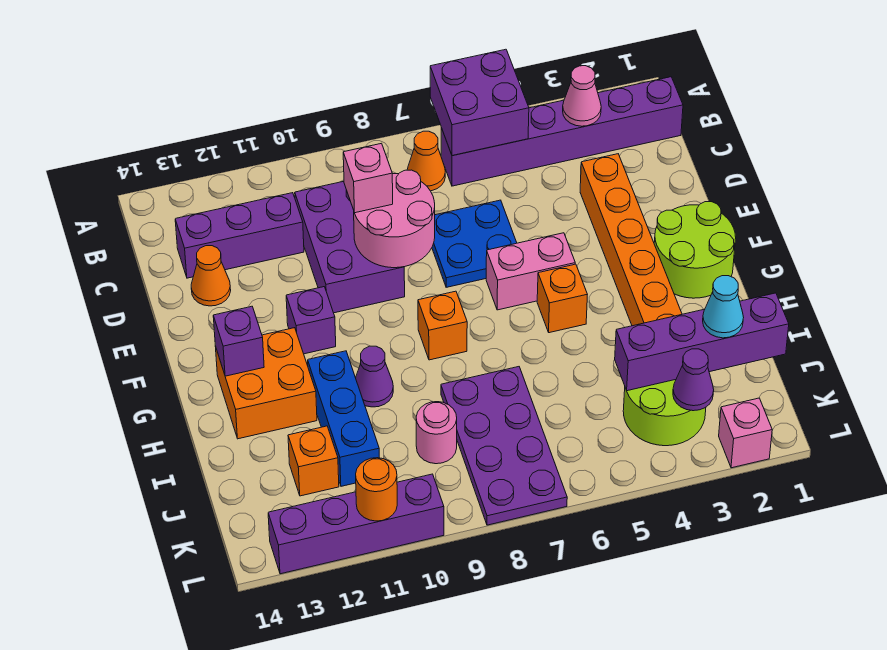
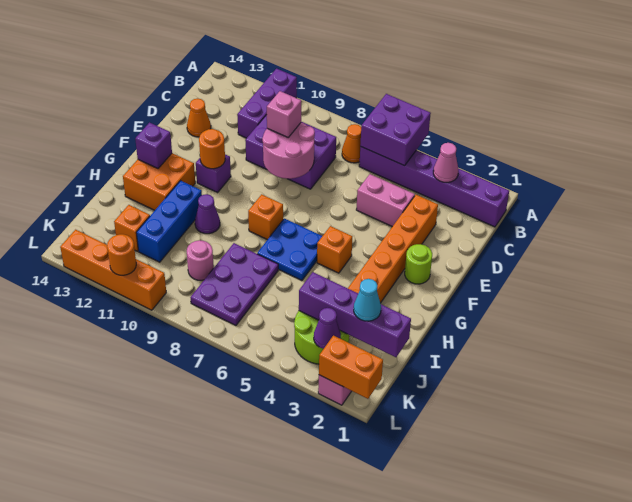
purple 2x3 brick [295,181,405,313] -> purple 2x3 brick turned to [245,115,336,189]
purple 1x3 brick [175,193,304,278] -> purple 1x3 brick turned to [237,69,297,138]
blue 2x2 plate [432,200,517,287] -> blue 2x2 plate moved to [257,219,322,280]
lime 2x2 round brick [654,202,736,298] -> lime 1x1 round brick [405,244,432,284]
pink 1x2 brick [486,233,575,310] -> pink 1x2 brick moved to [356,174,415,227]
none -> orange 1x1 round brick [199,129,225,169]
purple 2x4 plate [441,367,567,525] -> purple 2x3 plate [190,243,278,325]
none -> orange 1x2 brick [319,336,383,399]
purple 1x4 brick [268,474,444,574] -> orange 1x4 brick [60,230,166,310]

